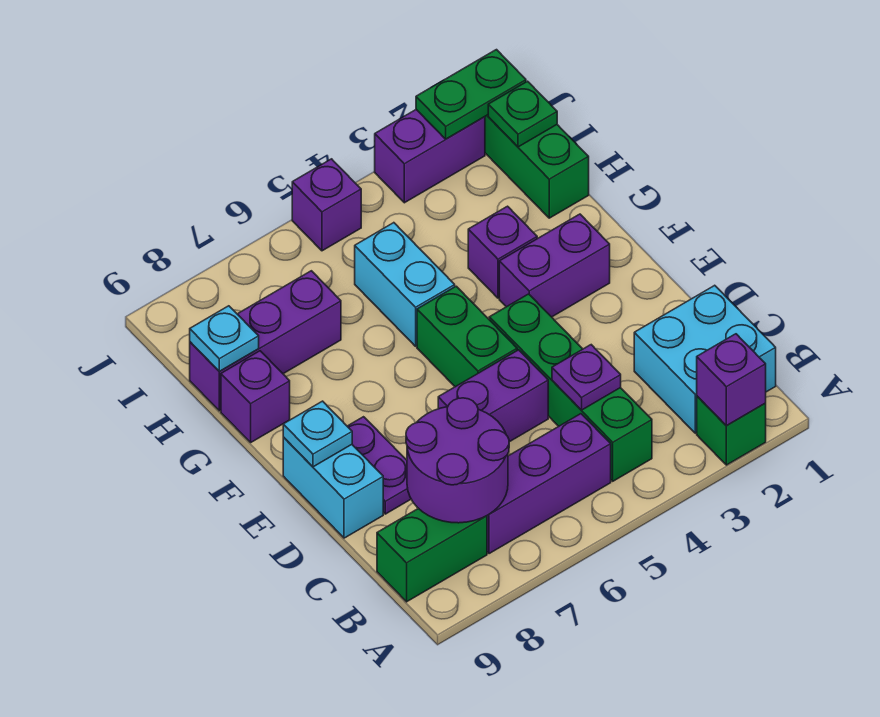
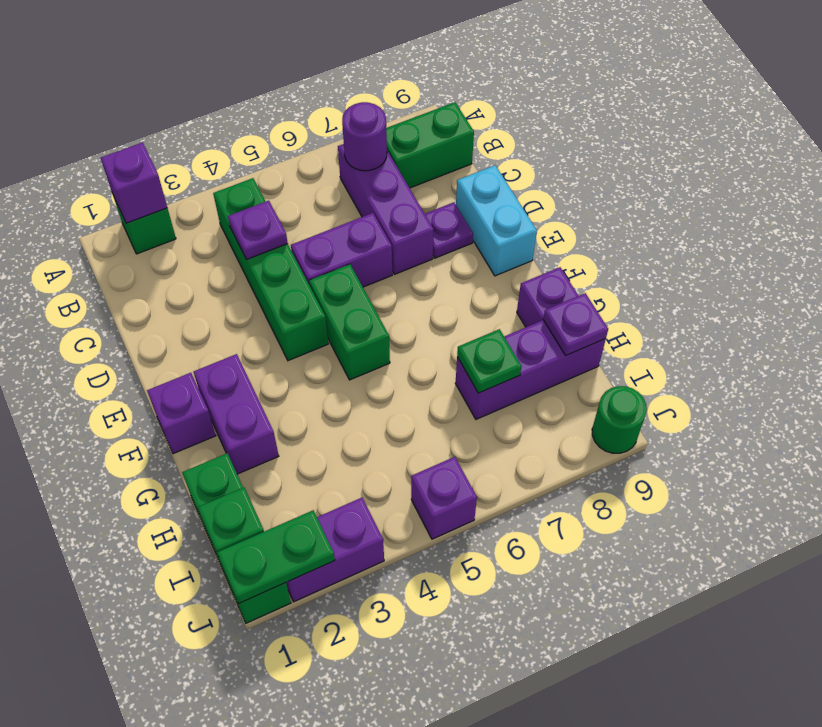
cyan 2x2 brick [634,285,776,433] -> none
purple 1x3 brick [487,414,611,554] -> purple 1x3 brick turned to [338,144,434,274]
purple 2x2 round brick [406,398,509,523] -> purple 1x1 round brick [342,102,387,171]
purple 1x2 plate [347,417,411,514] -> purple 1x1 plate [425,202,473,258]
cyan 1x1 plate [283,401,352,467] -> none
purple 1x2 brick [499,214,610,317] -> purple 1x2 brick turned to [194,354,279,474]
purple 1x1 brick [468,206,537,298] -> purple 1x1 brick moved to [147,373,216,454]
cyan 1x2 brick [355,223,455,346] -> none
none -> green 1x1 plate [457,329,521,393]
cyan 1x1 plate [190,306,259,372] -> purple 1x1 plate [543,293,608,355]
none -> green 1x1 round brick [592,386,647,453]

